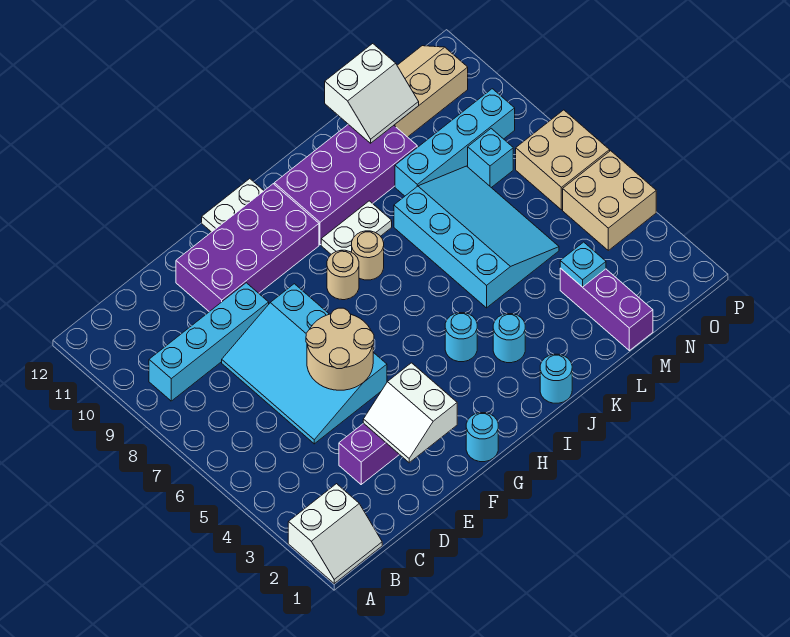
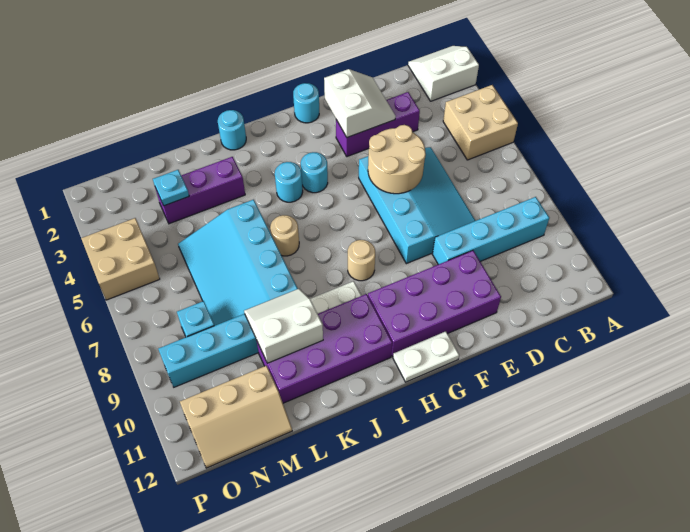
tan 1x1 round brick [352,231,384,280] -> tan 1x1 round brick moved to [270,215,299,256]
cyan 1x1 round brick [493,314,525,363] -> cyan 1x1 round brick moved to [301,152,328,193]
white 2x2 slope [325,44,419,143] -> white 2x2 slope moved to [244,289,323,363]
purple 1x3 brick [560,268,653,351] -> purple 1x3 brick turned to [155,157,245,224]
tan 2x2 brick [516,110,610,210] -> tan 2x2 brick moved to [443,85,518,160]

